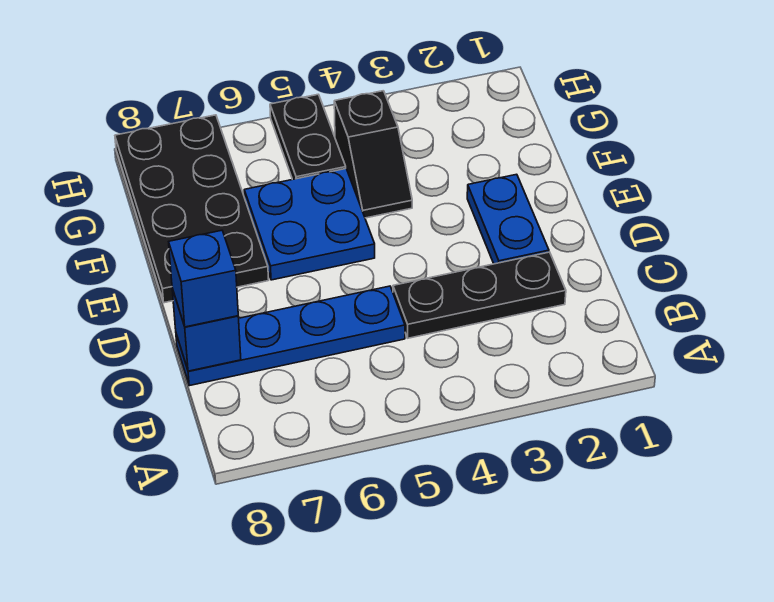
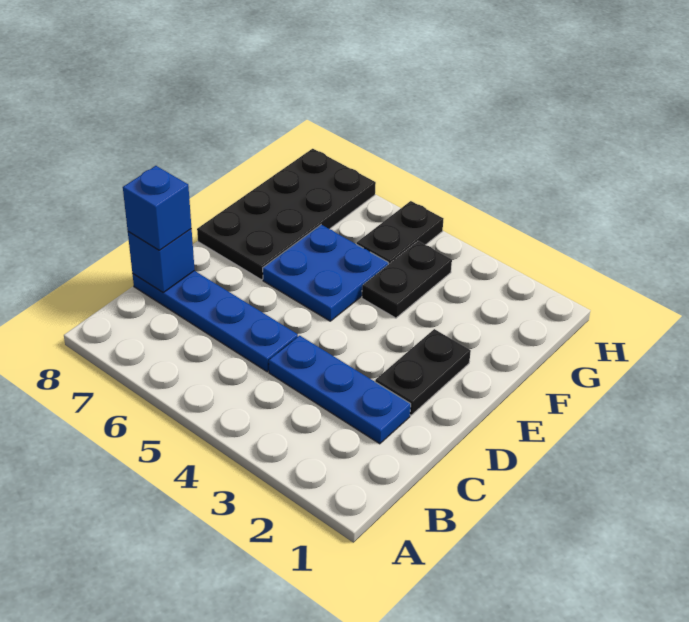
black 1x3 plate [393,252,566,338] -> blue 1x3 plate [269,336,411,444]
blue 1x2 plate [467,174,549,264] -> black 1x2 plate [375,329,471,415]
black 1x2 slope [334,91,412,218] -> black 1x2 plate [362,241,452,318]

